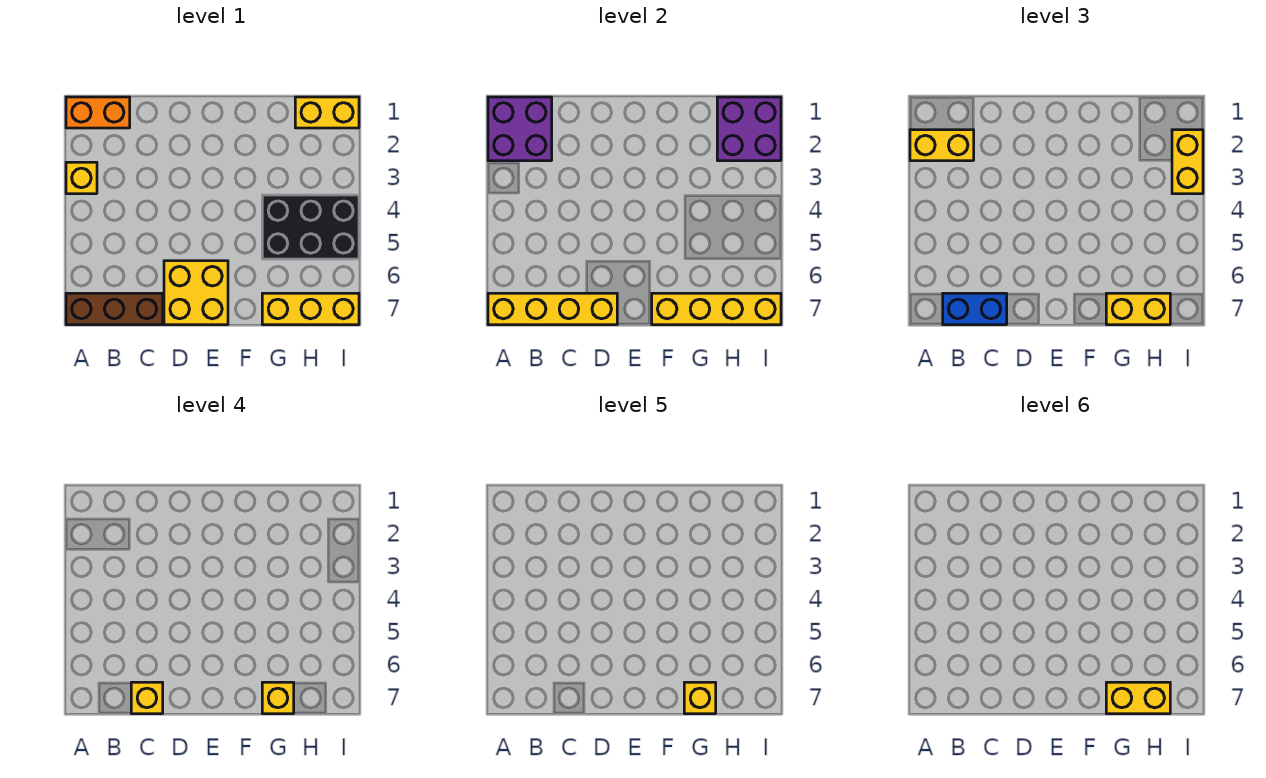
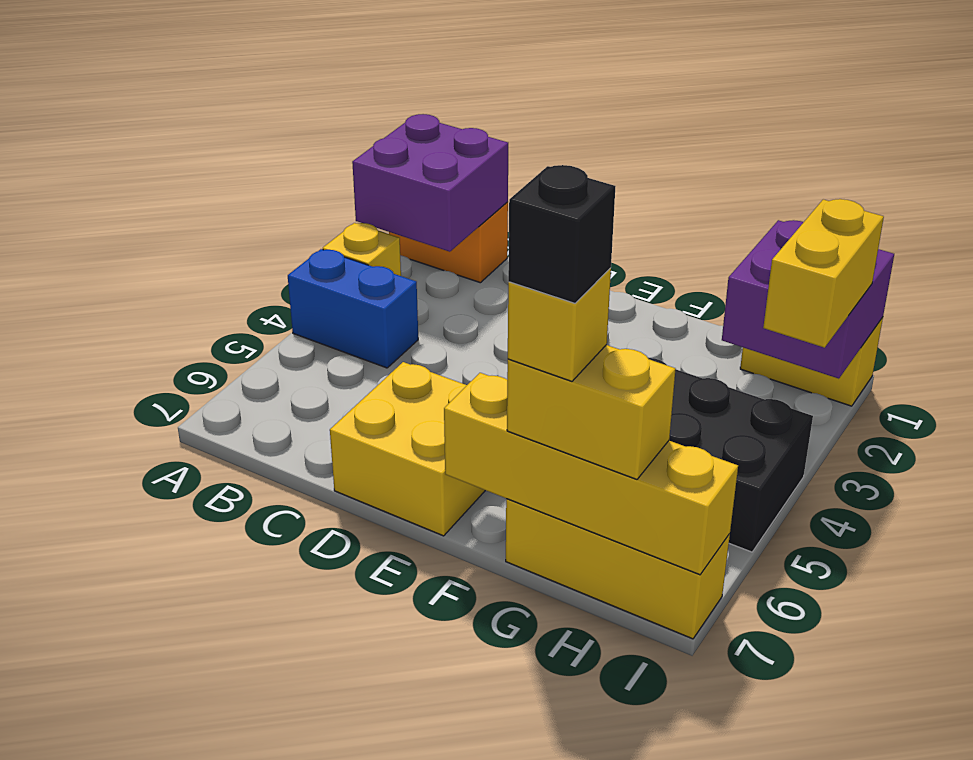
yellow 1x2 brick [910,130,974,161] -> none
brown 1x3 brick [66,293,163,325] -> none
yellow 1x4 brick [488,293,617,325] -> none
blue 1x2 brick [943,293,1007,325] -> blue 1x2 brick moved to [288,249,418,368]
yellow 1x1 brick [131,682,163,714] -> none
yellow 1x1 brick [684,682,716,714] -> black 1x1 brick [508,165,616,303]
yellow 1x2 brick [1106,682,1170,714] -> none

